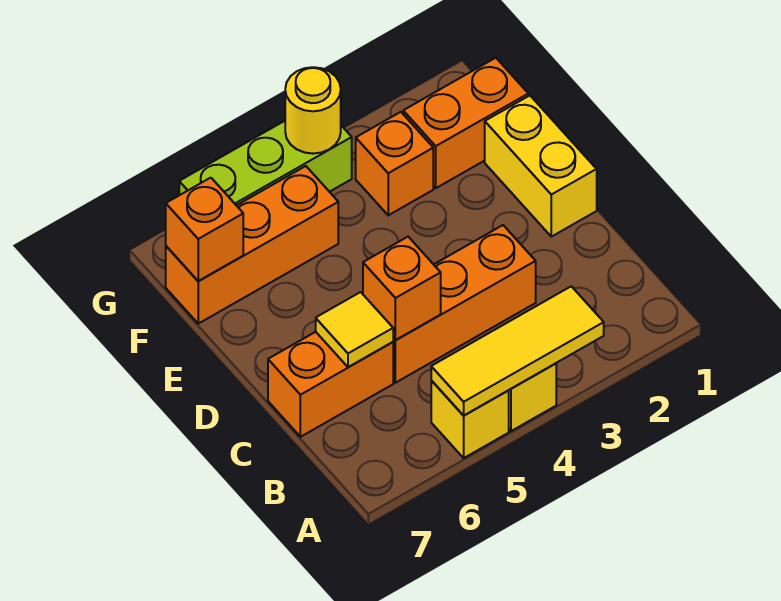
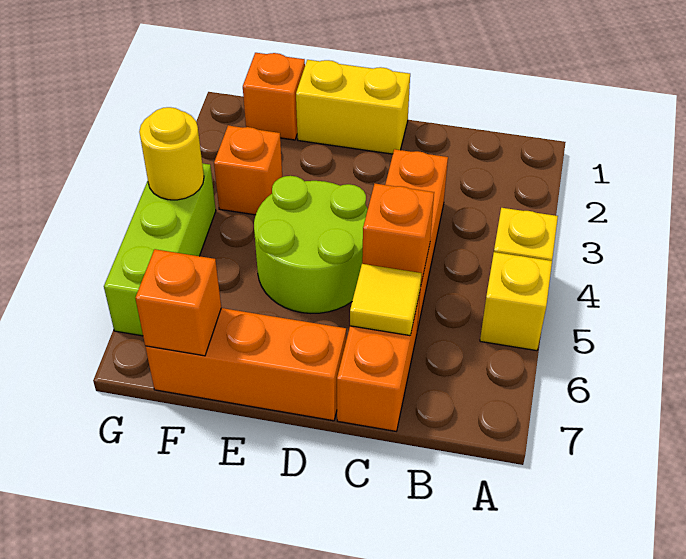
yellow 1x3 tile [431,286,604,416] -> none
none -> lime 2x2 round brick [254,176,368,313]
orange 1x2 brick [403,58,528,188] -> orange 1x1 brick [243,53,305,140]
orange 1x3 brick [166,166,338,324] -> orange 1x3 brick turned to [145,308,346,421]

